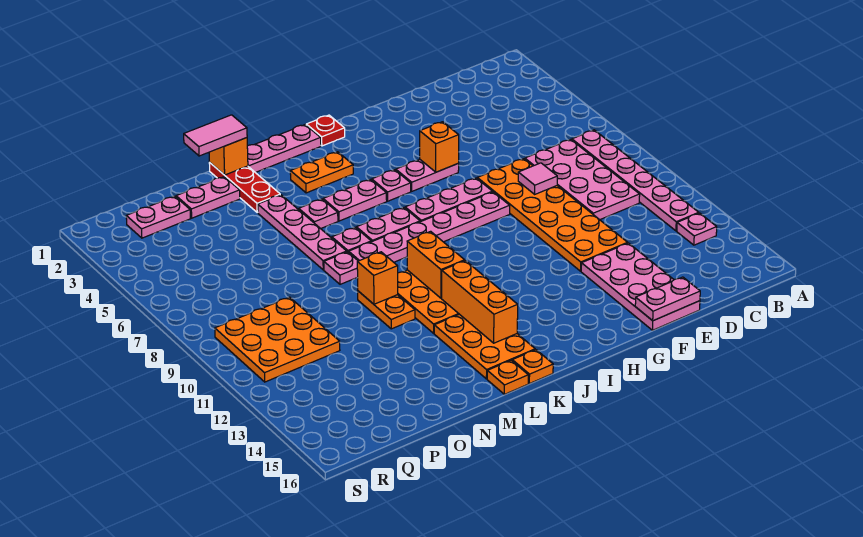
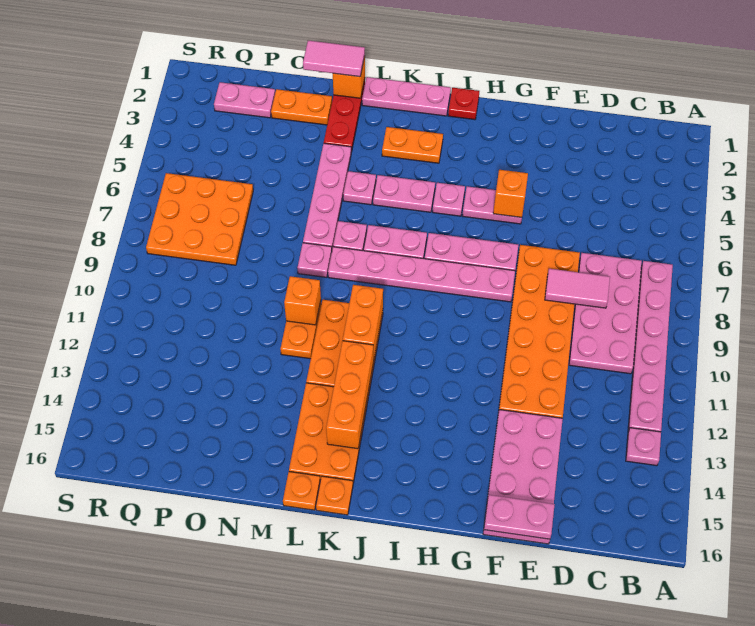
pink 1x1 tile [518,163,557,194] -> pink 1x2 tile [545,269,610,308]
pink 1x2 plate [176,177,240,218] -> orange 1x2 plate [271,89,332,125]
orange 3x3 plate [215,297,340,382] -> orange 3x3 plate moved to [146,173,253,265]

